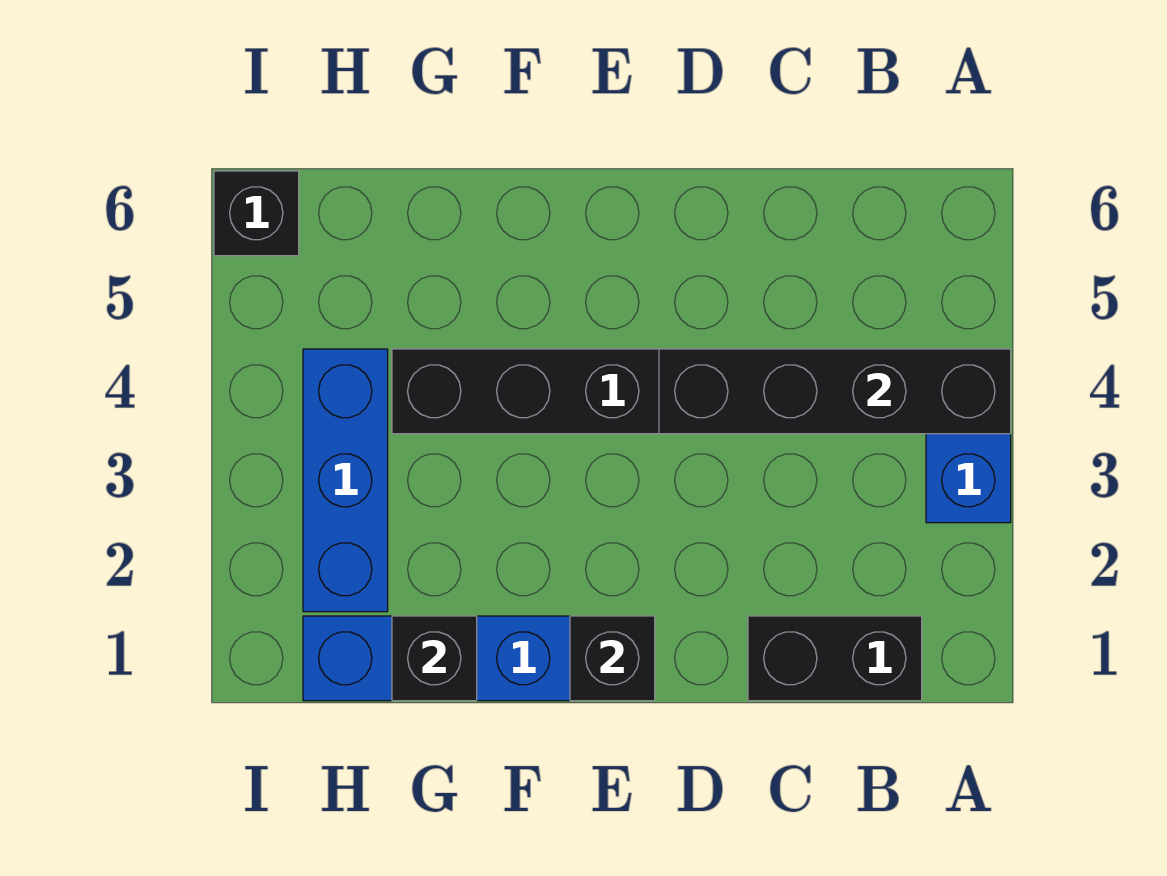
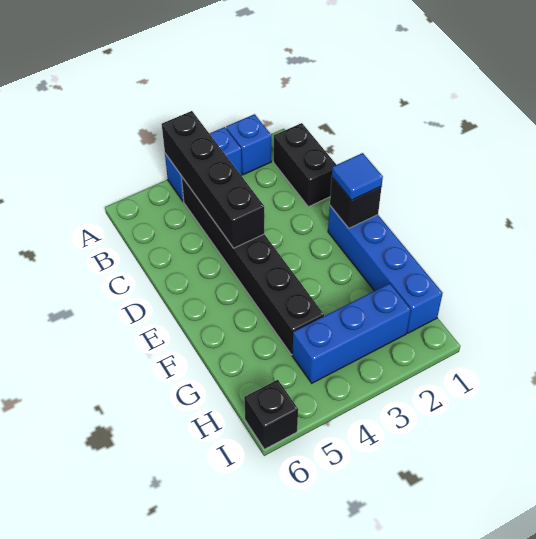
none -> blue 1x1 brick [226,114,271,175]
none -> blue 1x1 tile [332,153,383,200]
black 1x1 brick [392,616,477,701] -> none

